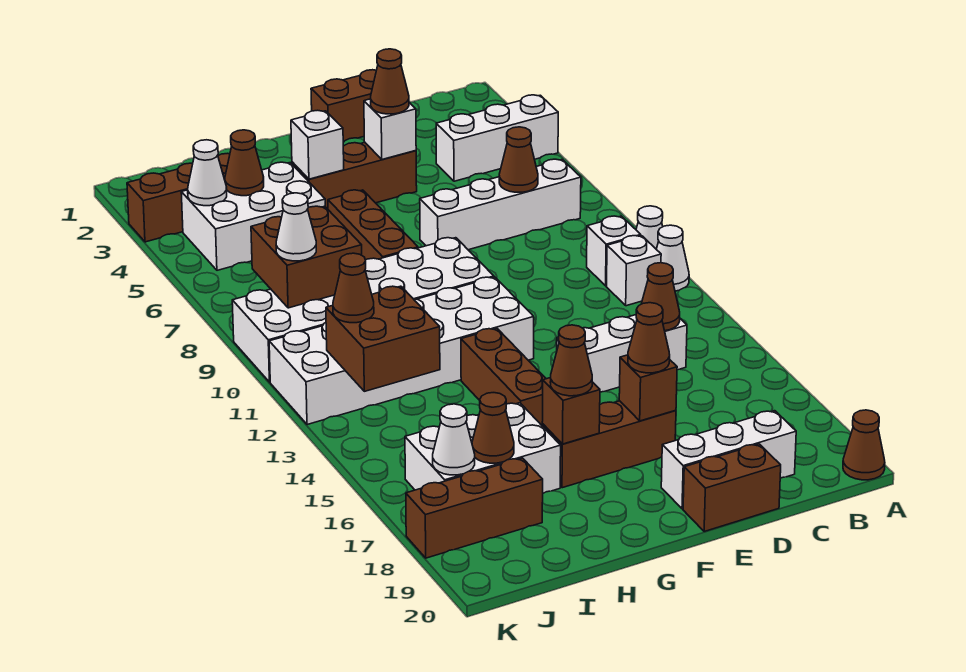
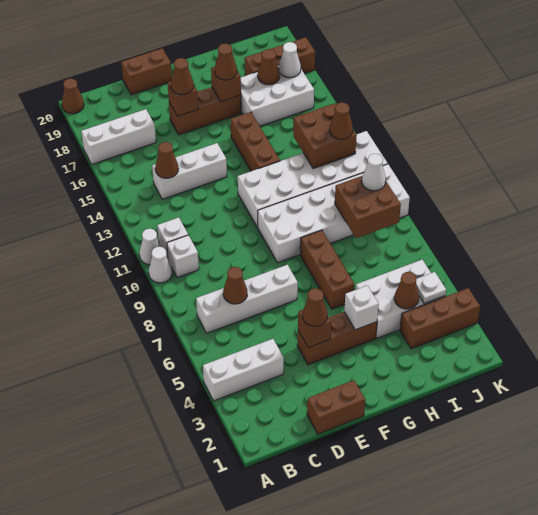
white 1x3 brick [661,411,796,509] -> white 1x3 brick moved to [81,109,156,164]
white 1x1 brick [364,99,416,159] -> brown 1x1 brick [298,310,332,348]
white 1x1 cone [188,140,227,206] -> white 1x1 plate [416,272,446,303]

